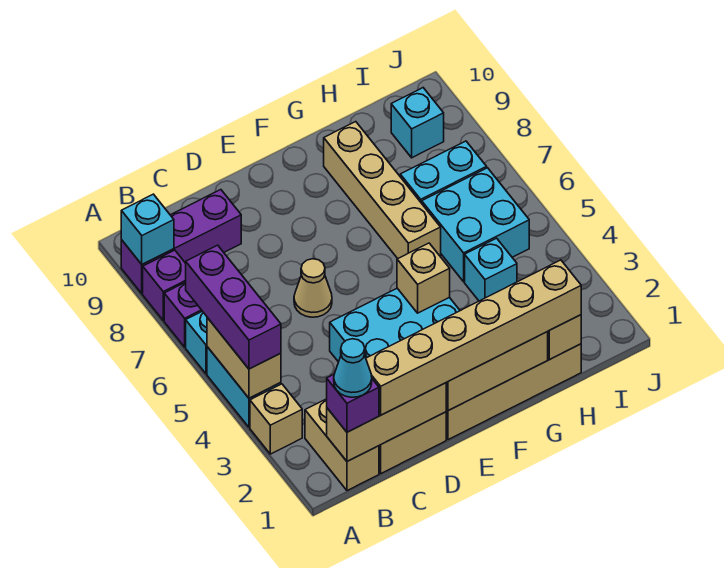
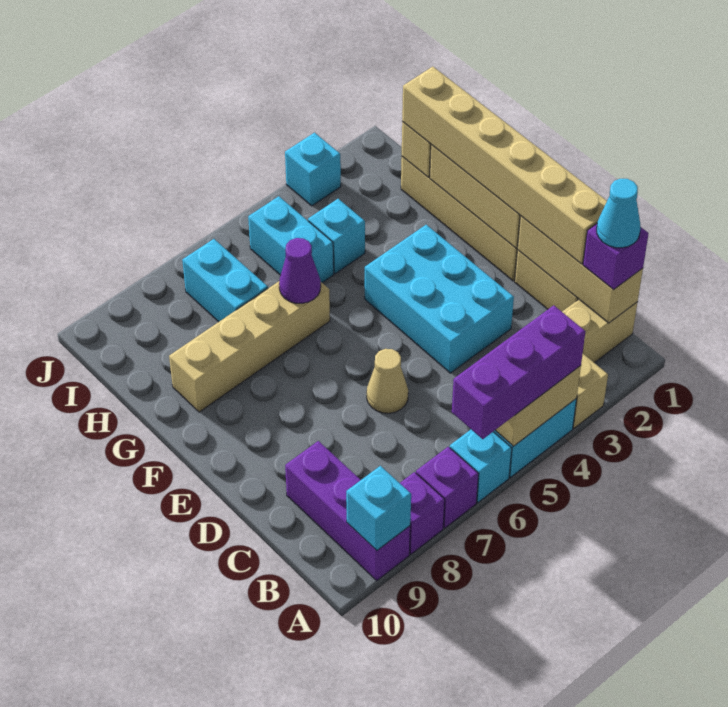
tan 1x1 brick [397,243,450,313] -> none
none -> purple 1x1 cone [279,238,321,303]
cyan 2x2 brick [422,168,529,282] -> cyan 1x2 brick [248,196,334,283]
cyan 1x1 brick [391,88,444,158] -> cyan 1x1 brick moved to [285,133,341,206]

